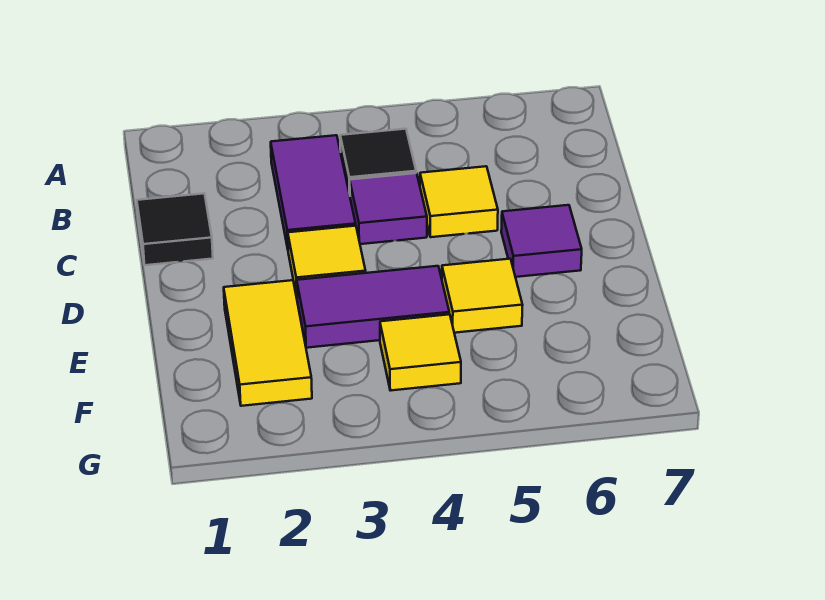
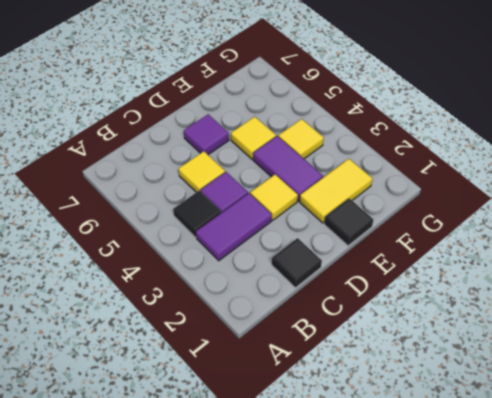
none -> black 1x1 tile [324,198,373,246]

